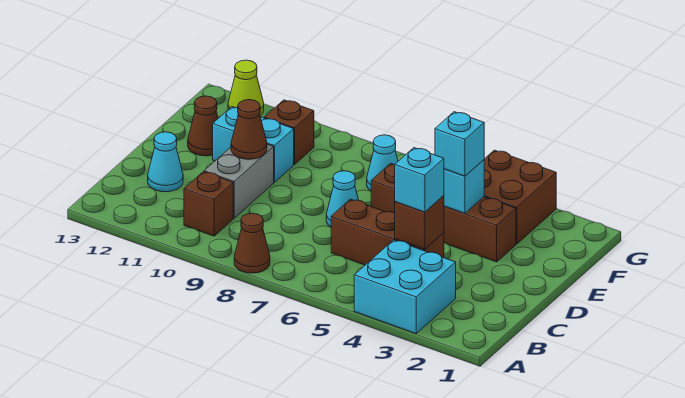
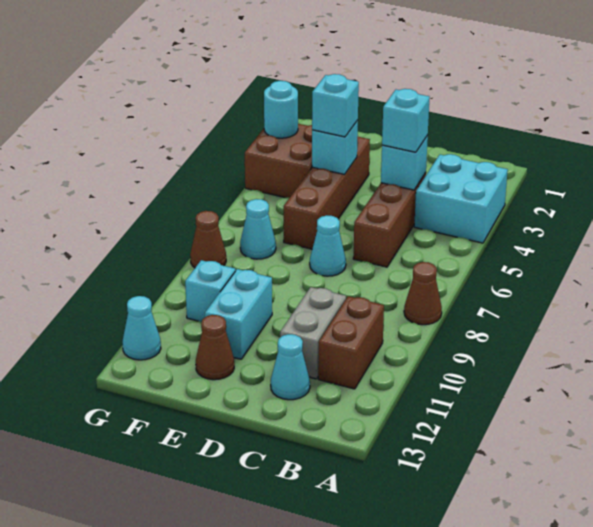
brown 1x1 brick [184,172,233,236] -> brown 1x2 brick [318,296,384,389]
brown 1x1 brick [395,196,444,249] -> cyan 1x1 brick [381,136,428,190]
grey 1x2 brick [204,144,274,218] -> grey 1x2 brick turned to [280,287,346,379]
brown 1x1 cone [231,100,267,159] -> brown 1x1 cone moved to [190,211,226,268]
brown 1x1 brick [265,100,314,164] -> cyan 1x1 brick [185,260,235,322]
none -> cyan 1x1 round brick [264,81,298,138]
lime 1x1 cone [228,60,264,116] -> cyan 1x1 cone [123,296,161,360]

